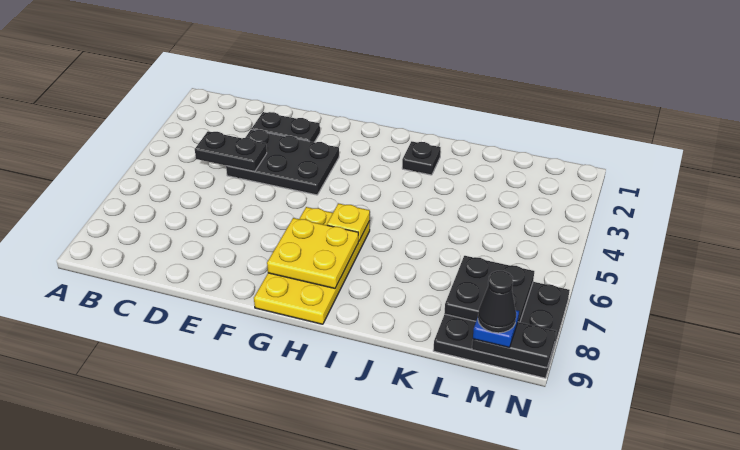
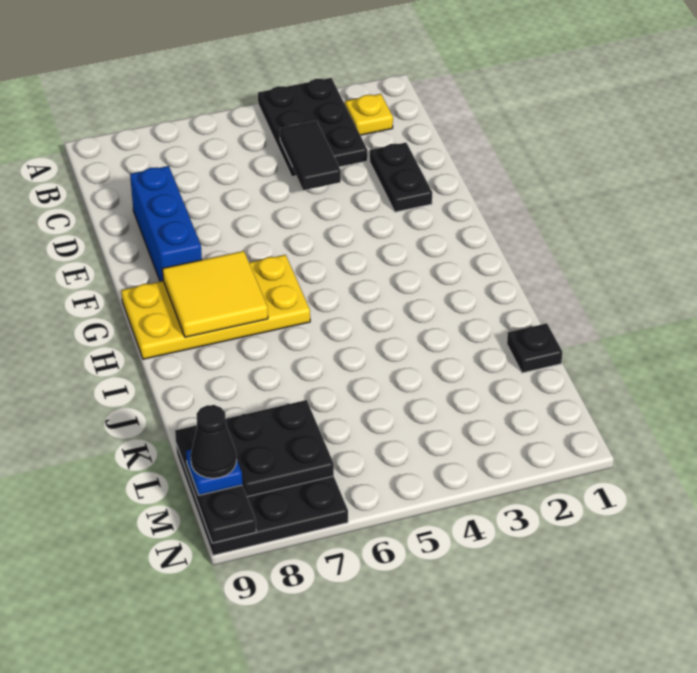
black 1x2 plate [195,131,267,172] -> black 1x2 tile [280,121,341,190]
black 2x3 plate [226,130,339,195] -> black 2x3 plate moved to [258,78,367,177]
none -> blue 1x3 brick [130,166,202,282]
yellow 2x2 plate [267,218,358,288] -> yellow 2x2 tile [162,251,268,337]
yellow 1x1 plate [327,203,370,241] -> yellow 1x1 plate moved to [345,94,393,135]
black 1x1 plate [402,141,441,175] -> black 1x1 plate moved to [507,323,562,373]
black 1x2 plate [472,322,556,368] -> black 1x3 plate [175,425,256,543]

